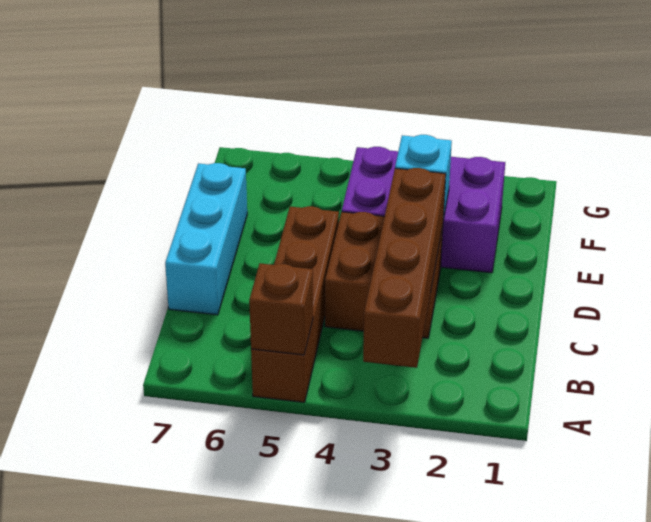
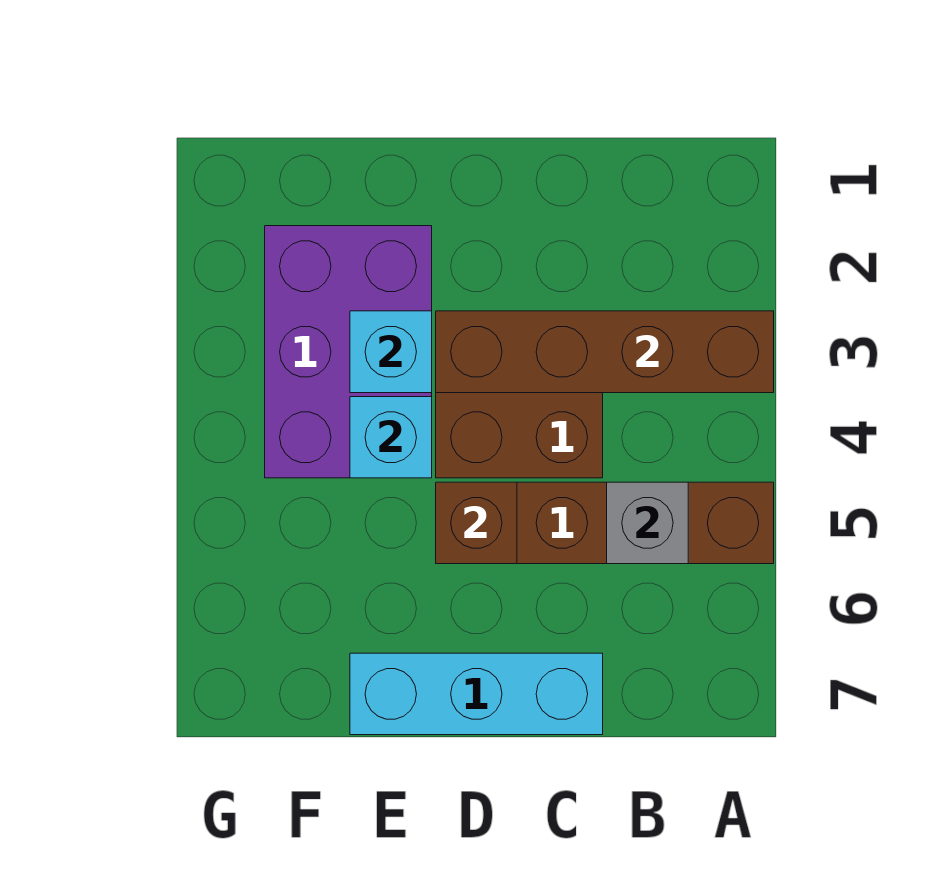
brown 1x1 brick [249,263,313,355] -> brown 1x1 brick moved to [436,482,517,564]
none -> grey 1x1 brick [607,482,688,564]
none -> cyan 1x1 brick [350,397,432,478]

